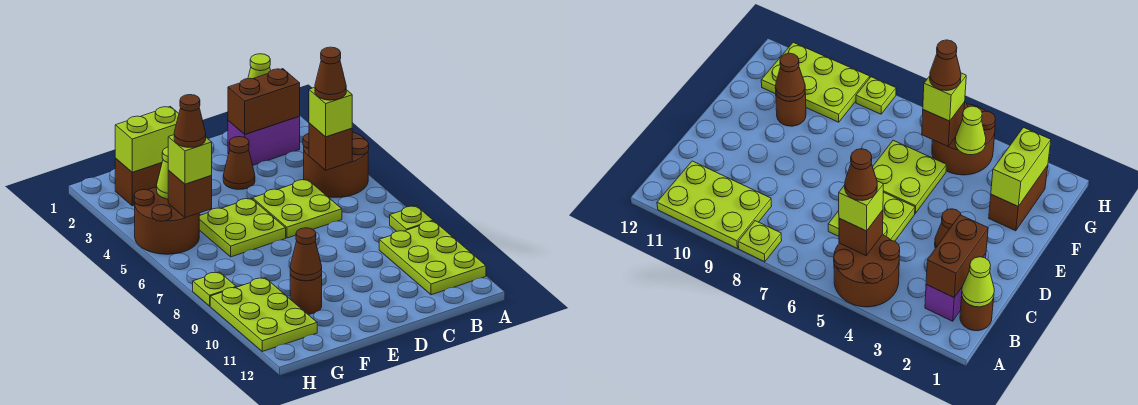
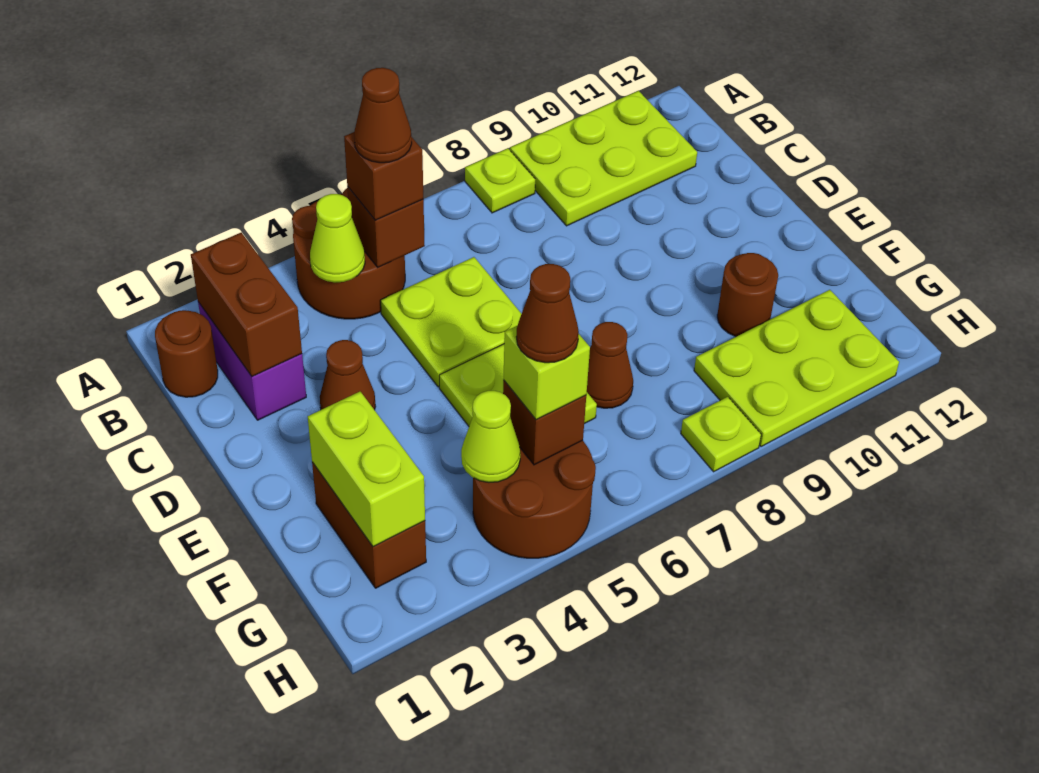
lime 1x1 cone [248,54,271,79] -> lime 1x1 cone moved to [310,194,365,282]
lime 1x1 brick [309,87,352,137] -> brown 1x1 brick [344,132,423,220]
brown 1x1 cone [290,228,322,281] -> brown 1x1 cone moved to [587,322,633,408]

